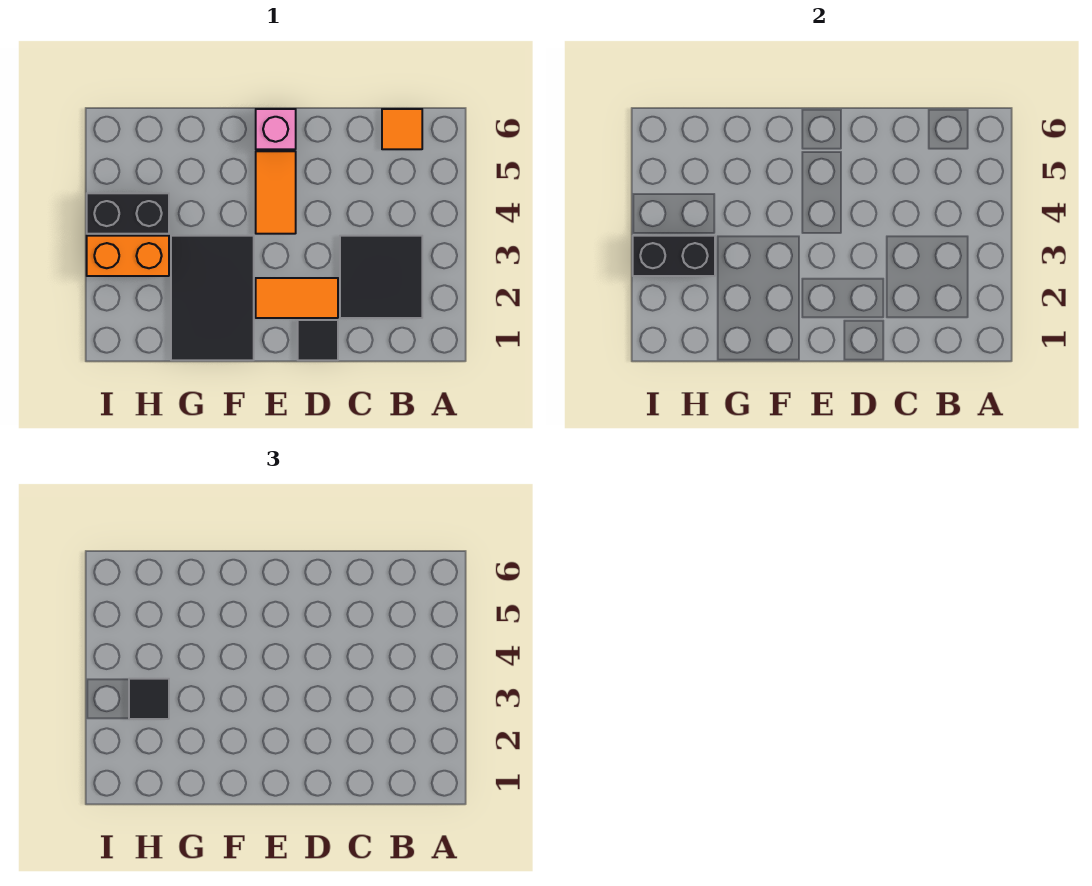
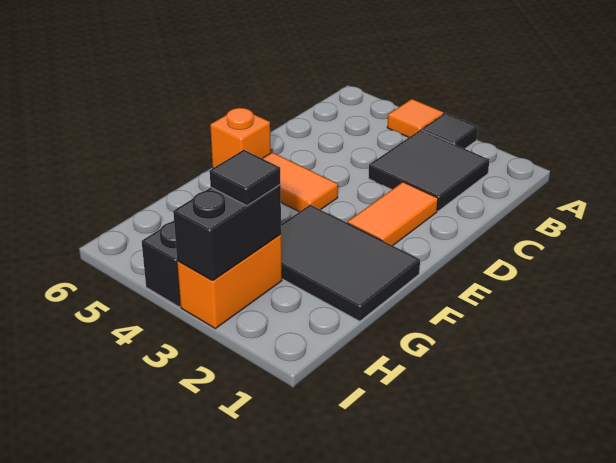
orange 1x1 tile [382,109,422,149] -> orange 1x1 tile moved to [387,99,444,137]
black 1x1 tile [298,320,338,360] -> black 1x1 tile moved to [422,113,478,149]
pink 1x1 brick [256,109,296,149] -> orange 1x1 brick [210,108,271,168]

